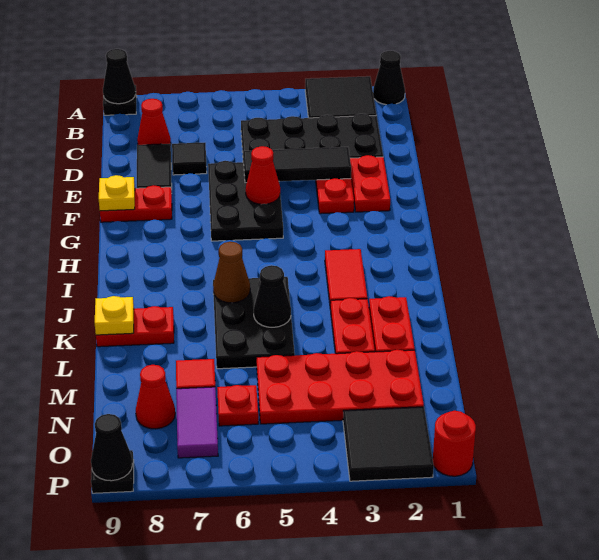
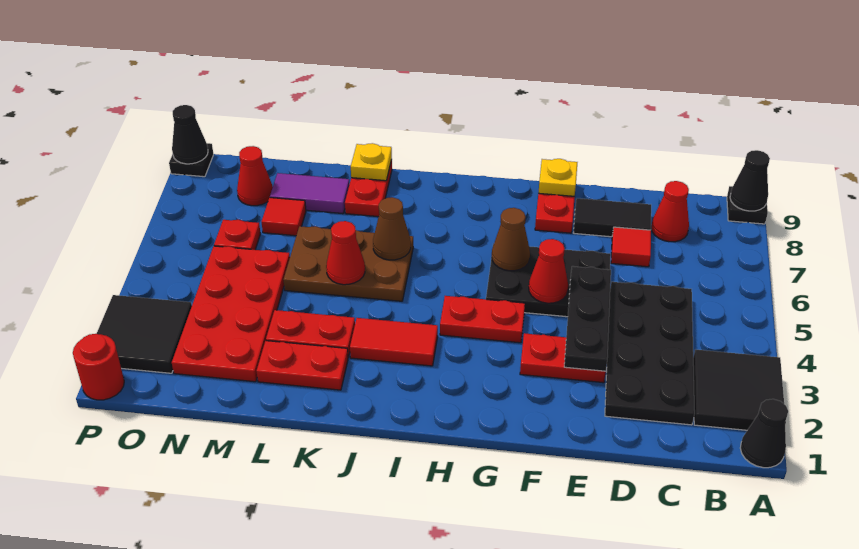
black 1x1 tile [172,143,207,175] -> red 1x1 tile [611,227,651,267]
red 1x2 plate [350,155,390,212] -> red 1x2 plate moved to [440,296,525,343]
black 1x3 tile [243,147,351,183] -> black 1x3 plate [564,266,611,371]
none -> brown 1x1 cone [492,208,530,271]
black 2x3 plate [213,277,295,369] -> brown 2x3 plate [284,226,413,301]
black 1x1 cone [254,265,291,327] -> red 1x1 cone [326,221,365,285]
purple 1x2 tile [176,387,218,458] -> purple 1x2 tile moved to [270,173,349,214]

